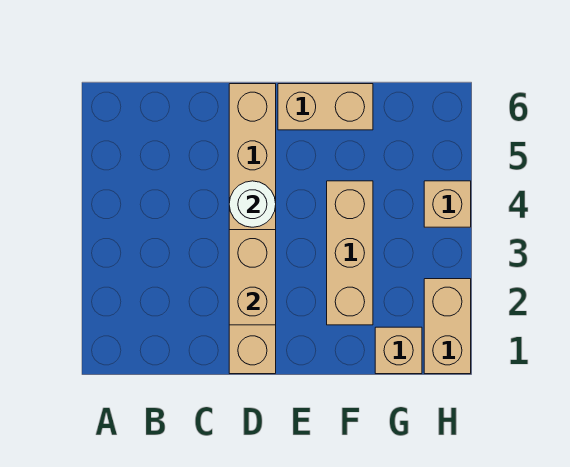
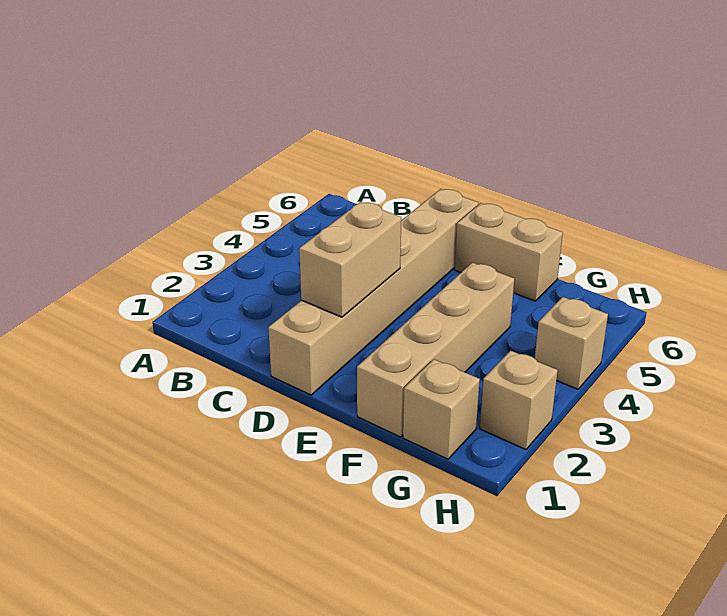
white 1x1 round brick [229,181,276,227] -> none
tan 1x3 brick [327,181,373,325] -> tan 1x4 brick [357,263,514,437]
tan 1x2 brick [424,279,471,374] -> tan 1x1 brick [480,351,558,450]

